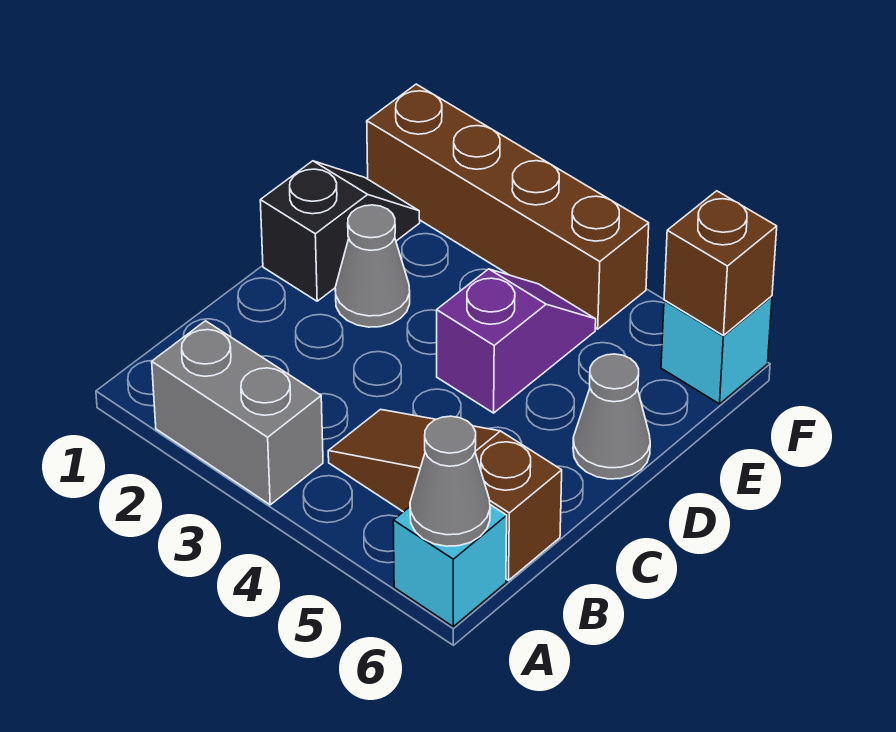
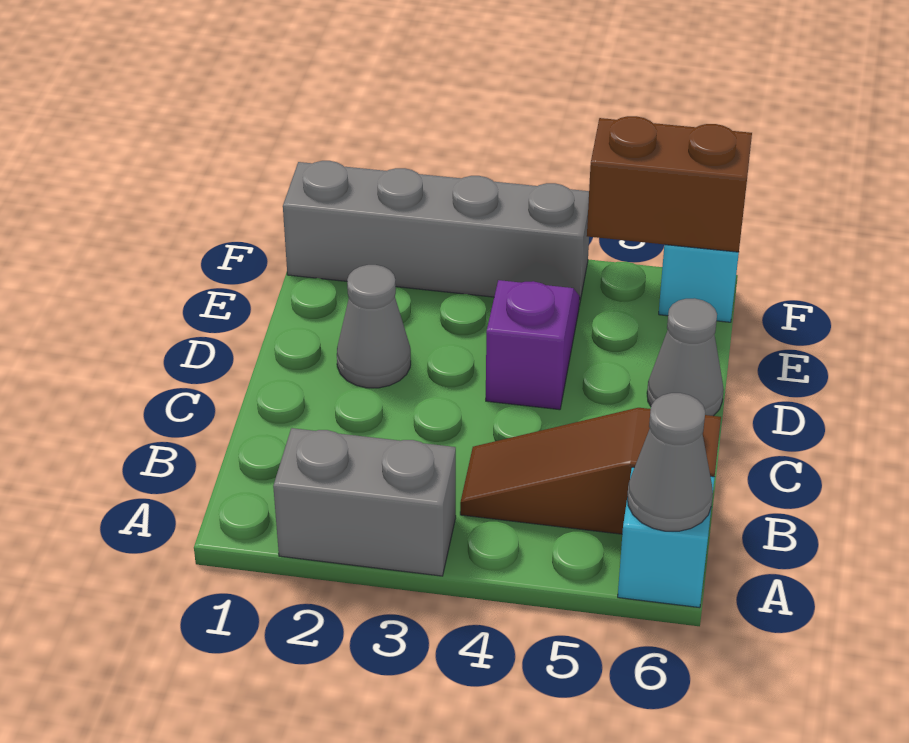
black 1x2 slope [260,161,420,301] -> none
brown 1x4 brick [367,84,649,329] -> grey 1x4 brick [283,161,589,306]
brown 1x1 brick [664,191,777,335] -> brown 1x2 brick [587,116,752,252]

